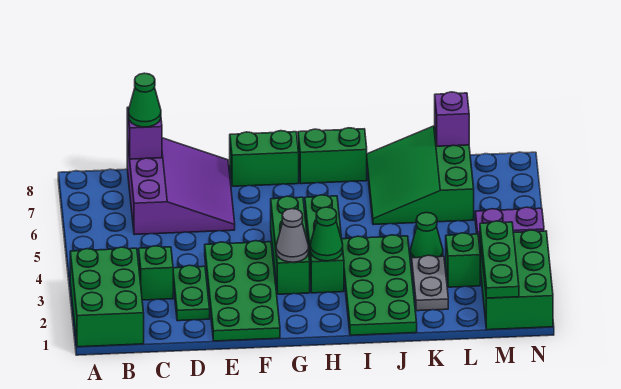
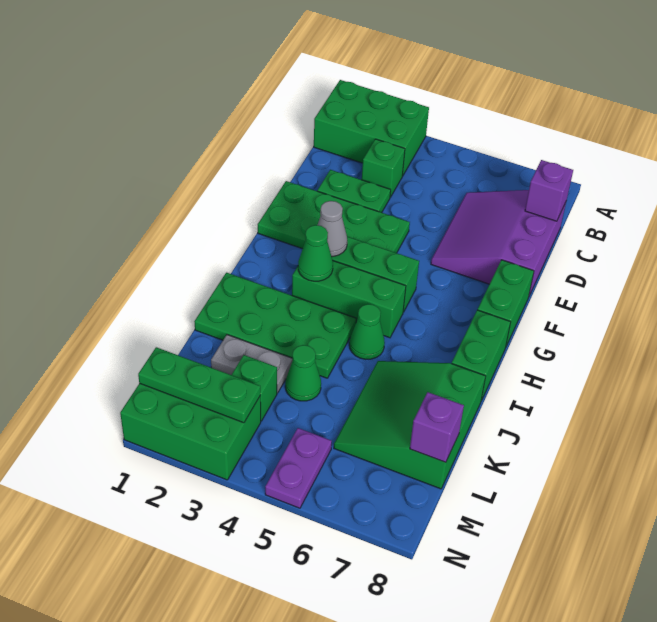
purple 3x3 slope [127,138,235,235] -> purple 3x3 slope turned to [431,190,566,296]
green 1x1 cone [129,73,161,127] -> green 1x1 cone moved to [349,304,385,359]
green 3x3 slope [367,126,474,225] -> green 3x3 slope turned to [334,361,486,489]

